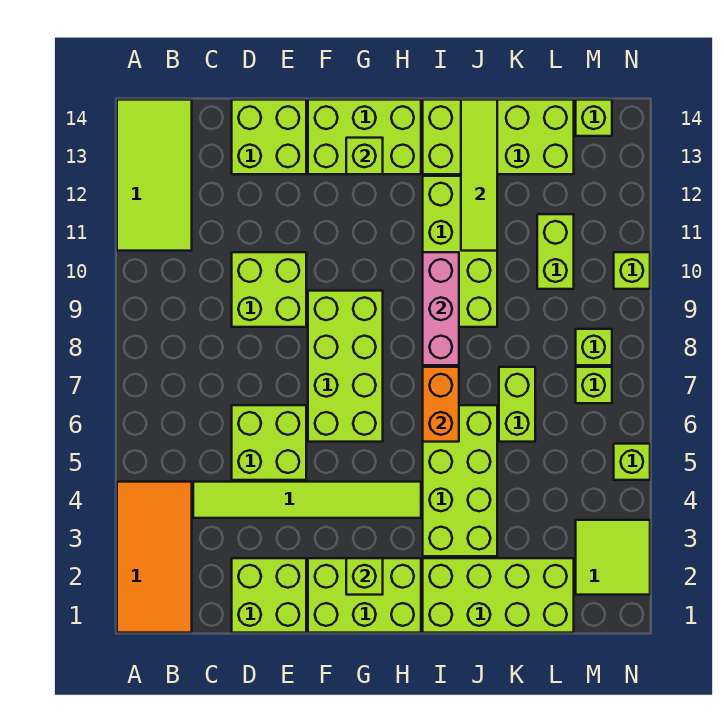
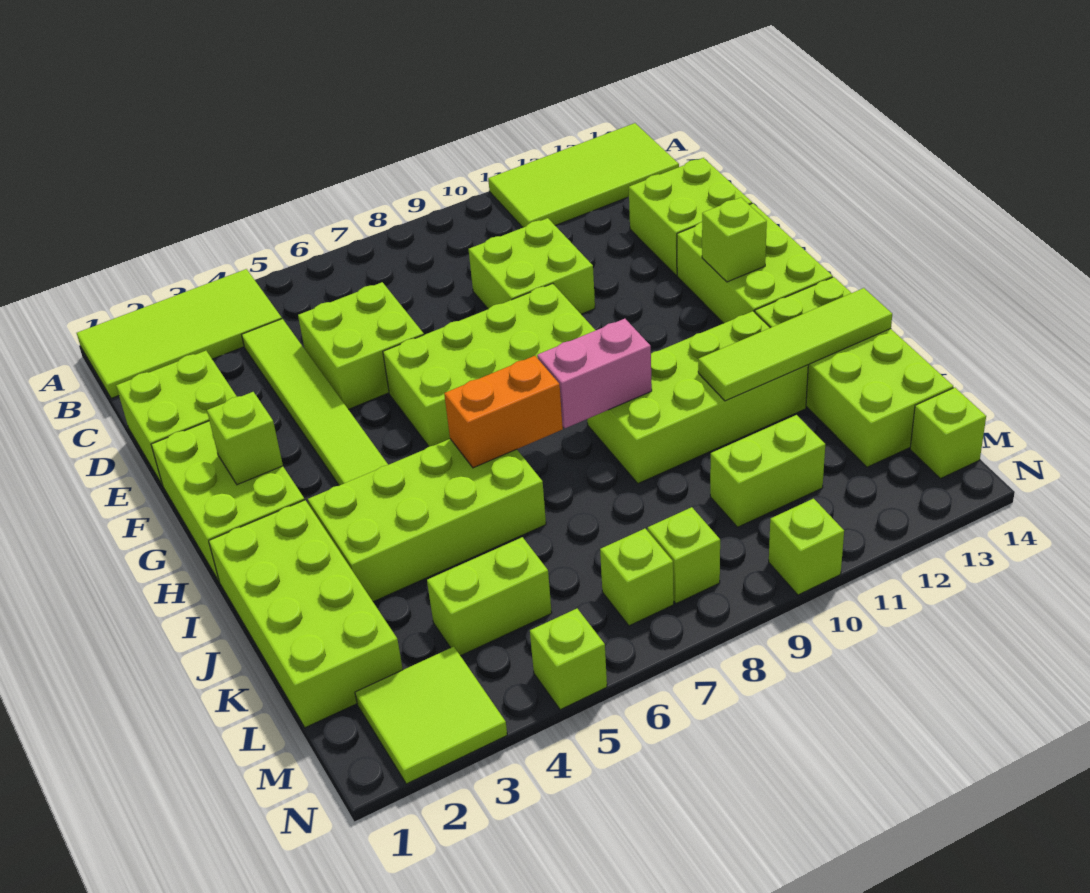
orange 2x4 tile [117,482,192,633] -> lime 2x4 tile [77,269,282,398]
pink 1x3 brick [423,252,459,365] -> pink 1x2 brick [537,319,652,428]
lime 1x2 brick [499,367,535,442] -> lime 1x2 brick moved to [427,537,552,656]

